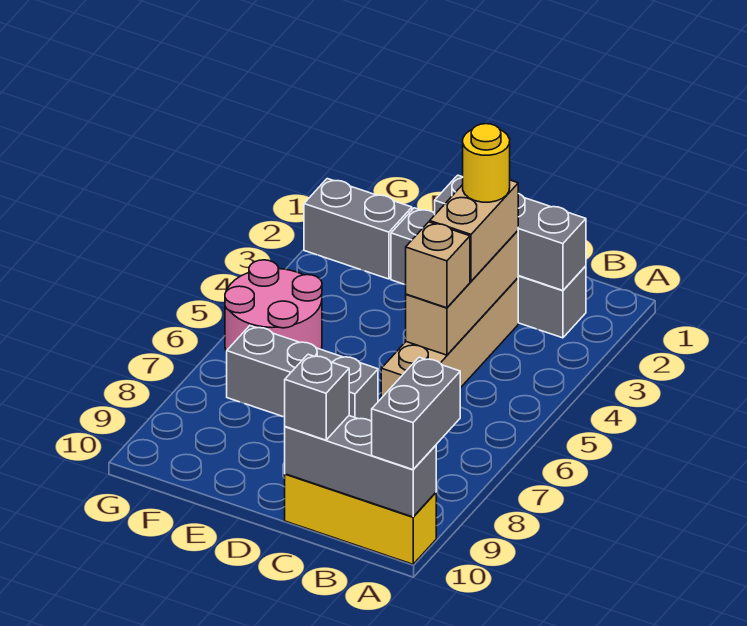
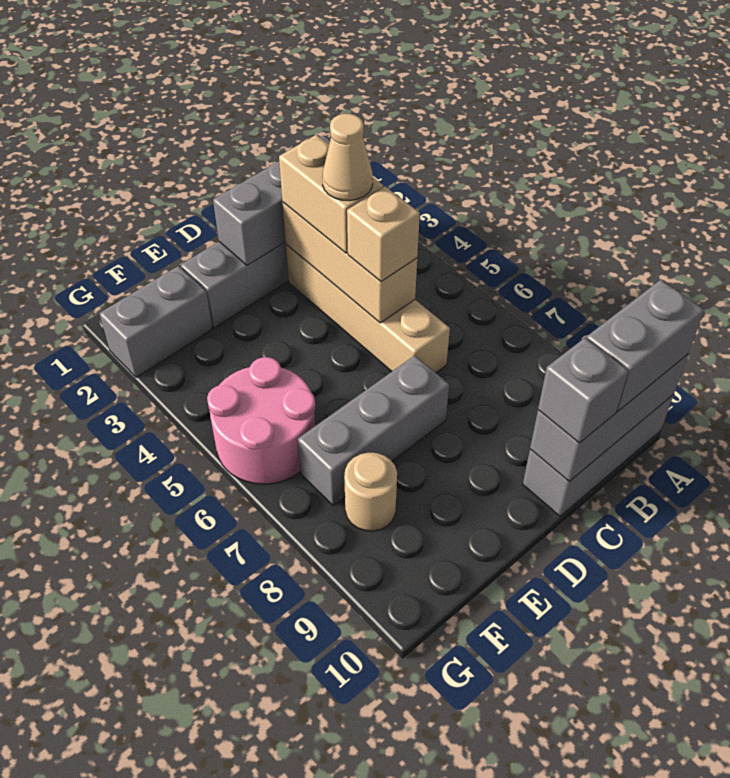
grey 1x2 brick [372,357,460,470] -> grey 1x2 brick turned to [587,280,704,411]
yellow 1x3 brick [285,474,436,564] -> grey 1x3 brick [523,394,674,516]
yellow 1x1 round brick [463,124,510,202] -> none
none -> tan 1x1 cone [322,114,373,201]
none -> tan 1x1 round brick [344,453,397,531]

